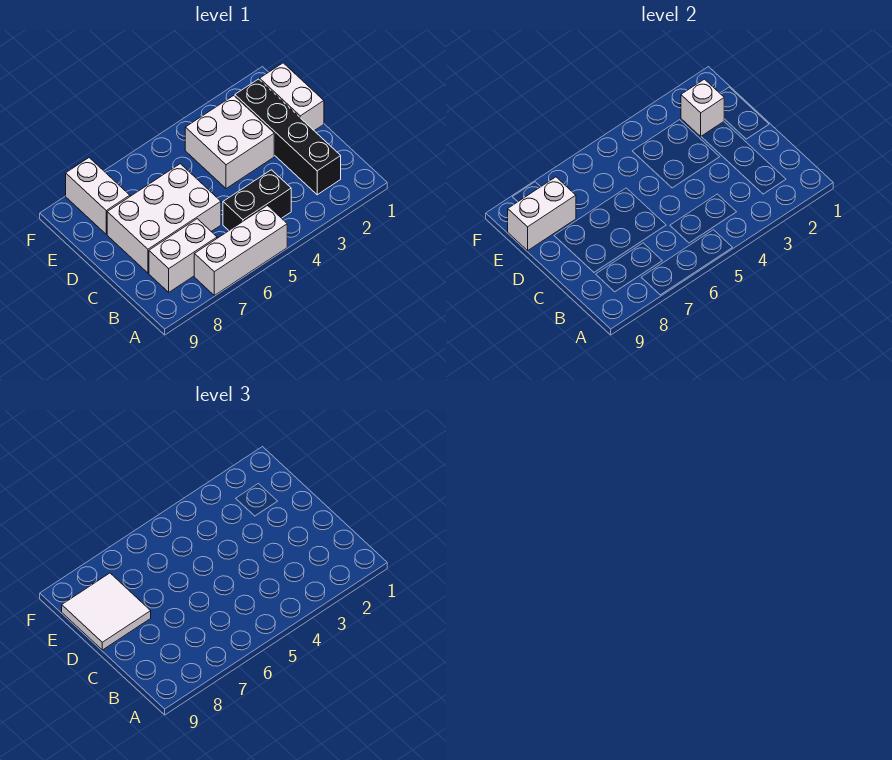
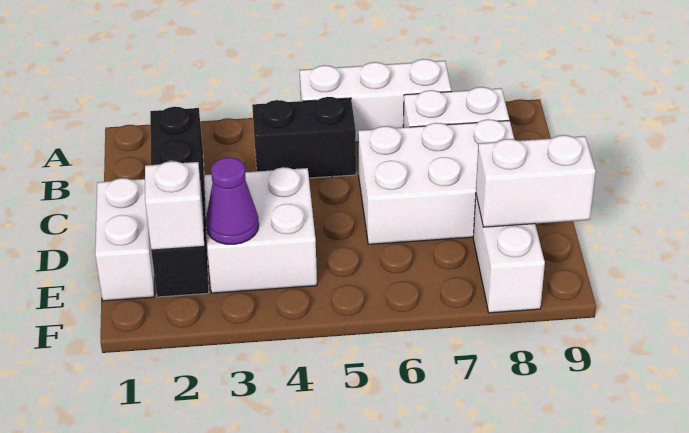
white 2x2 tile [62,573,151,650] -> none
none -> purple 1x1 cone [206,157,259,244]

